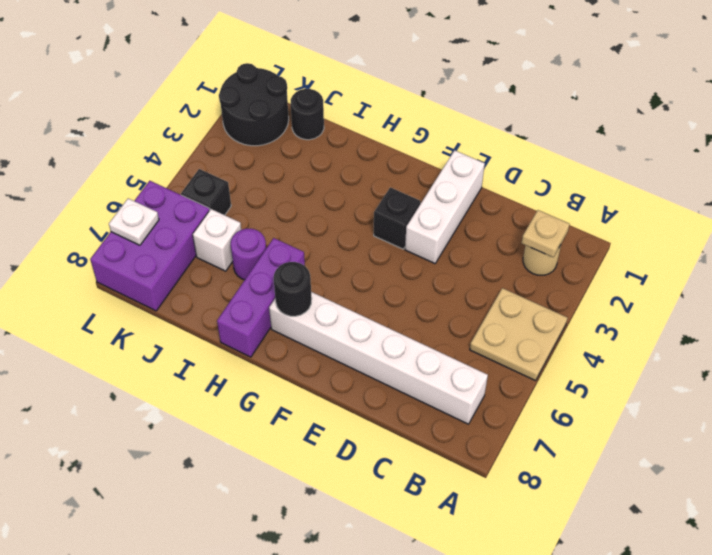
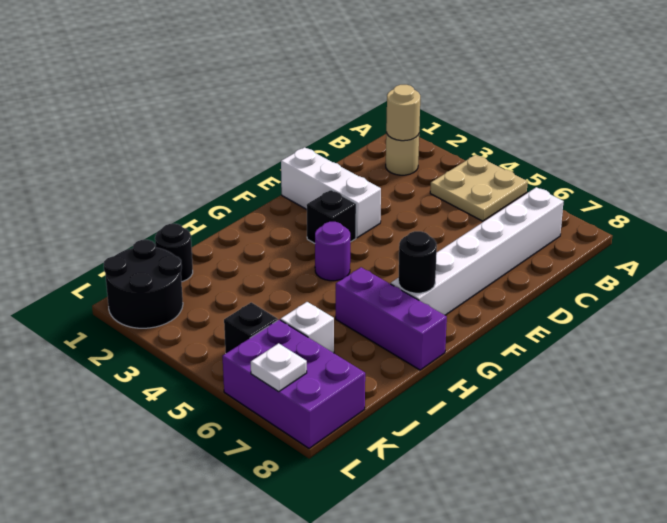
tan 1x1 plate [522,210,569,257] -> tan 1x1 round brick [386,85,420,141]
purple 1x1 round brick [231,229,266,280] -> purple 1x1 round brick moved to [315,222,350,281]

